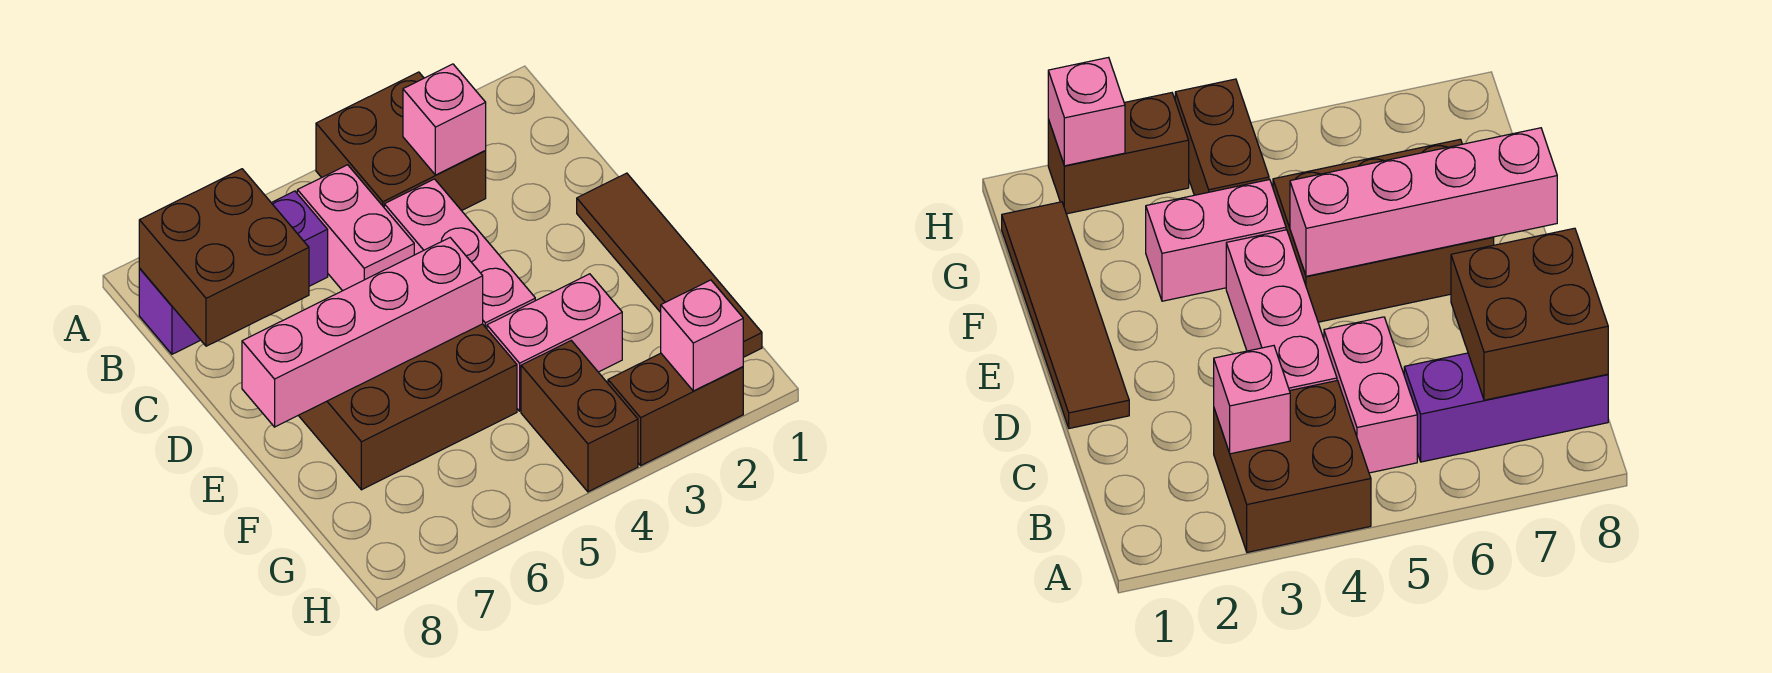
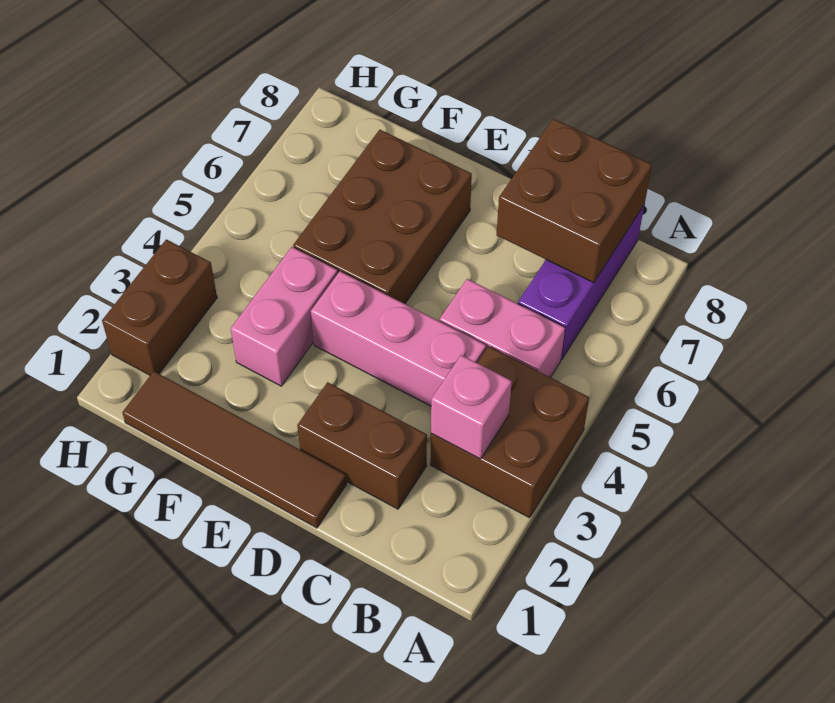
pink 1x4 brick [242,238,483,427] -> none
brown 1x2 brick [521,341,638,492] -> brown 1x2 brick moved to [297,382,427,509]
pink 1x1 brick [661,280,743,391] -> none

